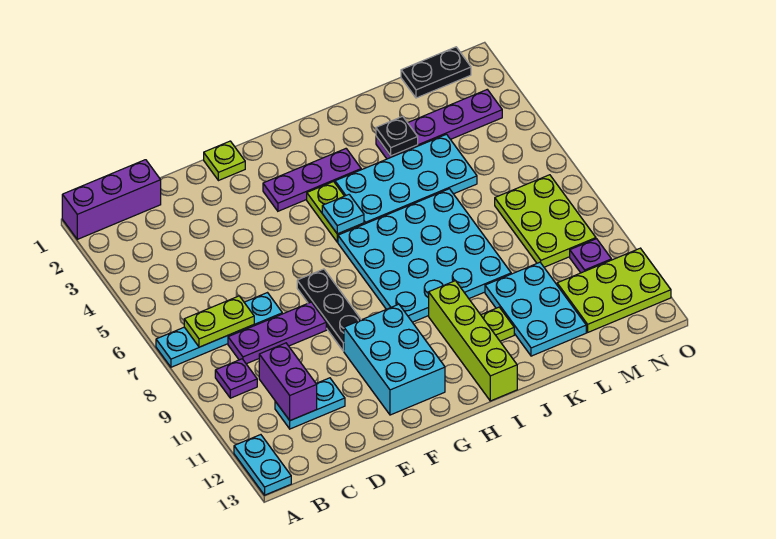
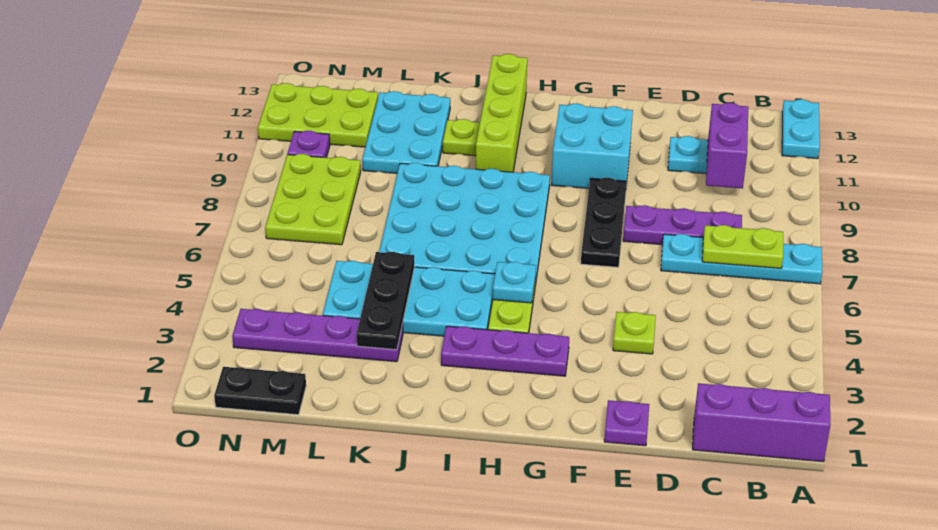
purple 1x1 plate [215,359,257,398] -> purple 1x1 plate moved to [604,400,649,446]
lime 1x1 plate [204,141,245,181] -> lime 1x1 plate moved to [613,312,656,354]
cyan 2x3 brick [344,304,445,415] -> cyan 2x2 brick [552,103,633,188]
black 1x1 plate [376,116,418,156] -> black 1x3 plate [357,252,414,350]

